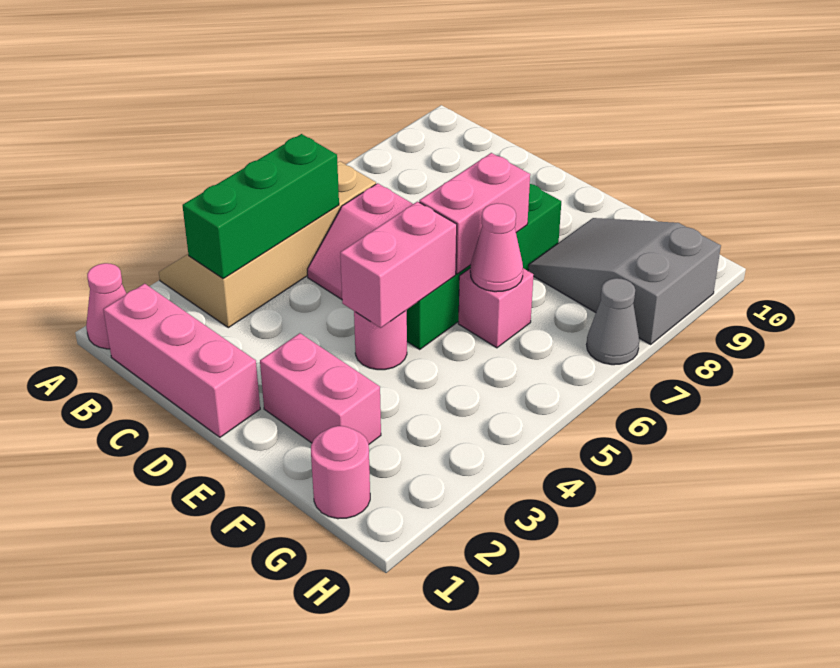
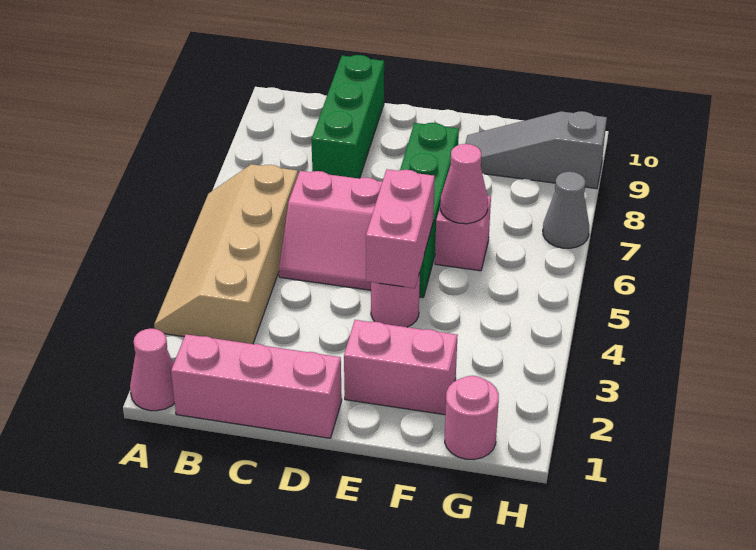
green 1x3 brick [183,134,339,278] -> green 1x3 brick moved to [311,55,384,179]
pink 1x2 brick [419,153,530,274] -> none
grey 2x3 slope [528,218,721,344] -> grey 1x3 slope [465,111,607,189]

